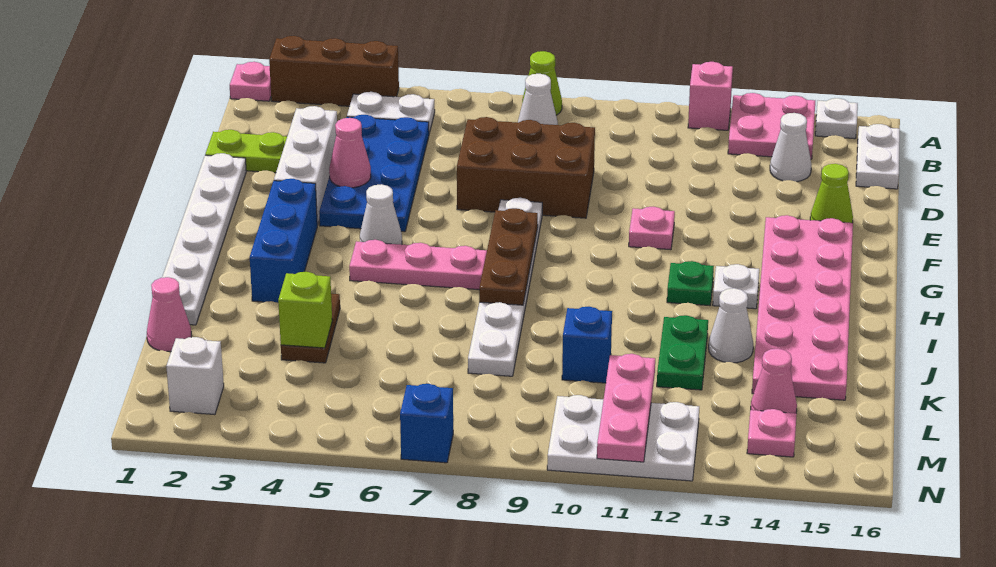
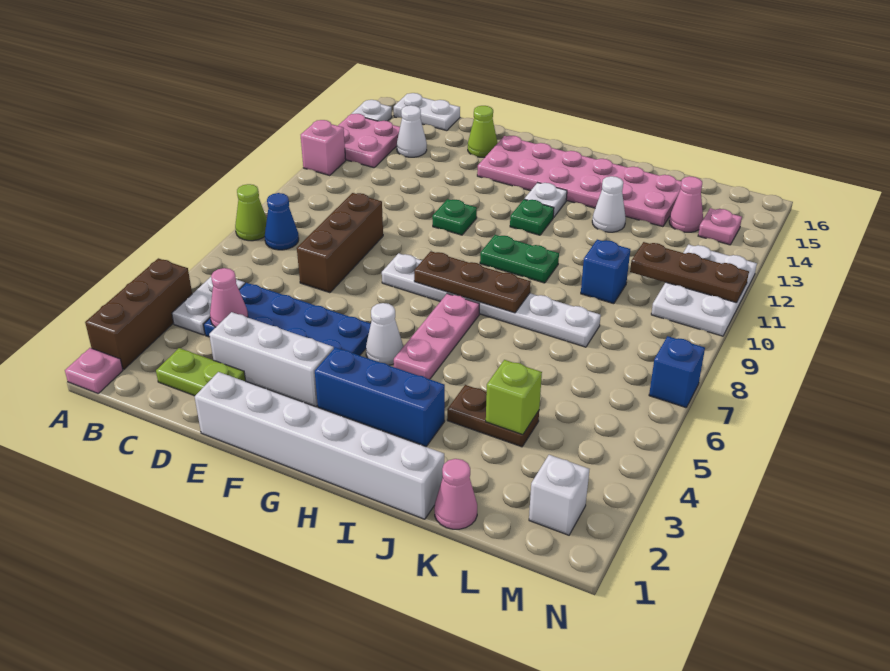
white 1x1 cone [518,74,558,125] -> blue 1x1 cone [265,193,299,250]
lime 1x2 plate [205,130,287,173] -> lime 1x2 plate turned to [156,348,246,396]
brown 2x3 brick [457,117,595,218] -> brown 1x3 brick [297,193,383,293]
white 1x6 plate [162,153,246,325] -> white 1x6 brick [195,372,444,519]
pink 1x1 cone [329,118,371,188] -> pink 1x1 cone moved to [210,268,248,327]
pink 1x1 plate [629,207,675,250] -> green 1x1 plate [432,199,477,235]
green 1x2 plate [657,315,708,390] -> green 1x2 plate moved to [480,235,559,283]
pink 1x3 plate [597,354,655,462] -> brown 1x3 plate [630,242,749,303]

